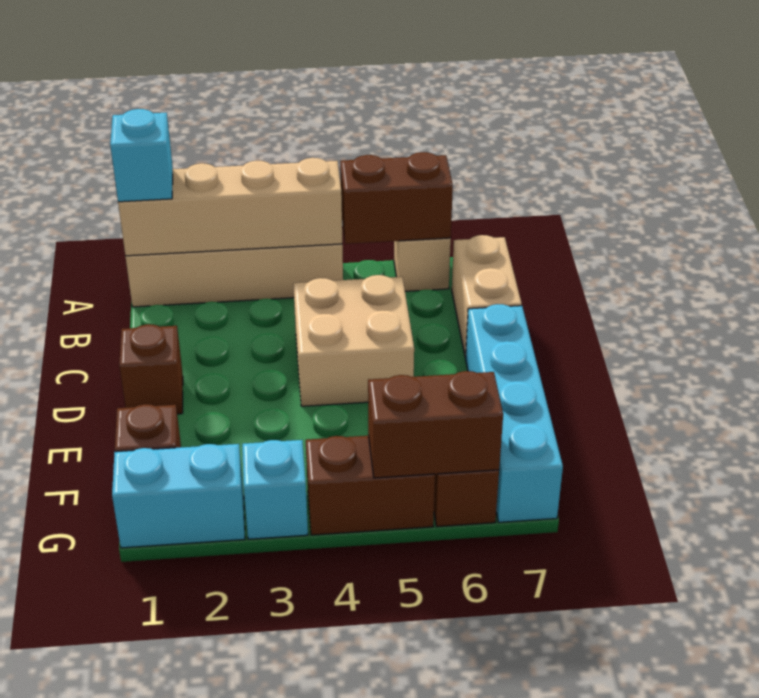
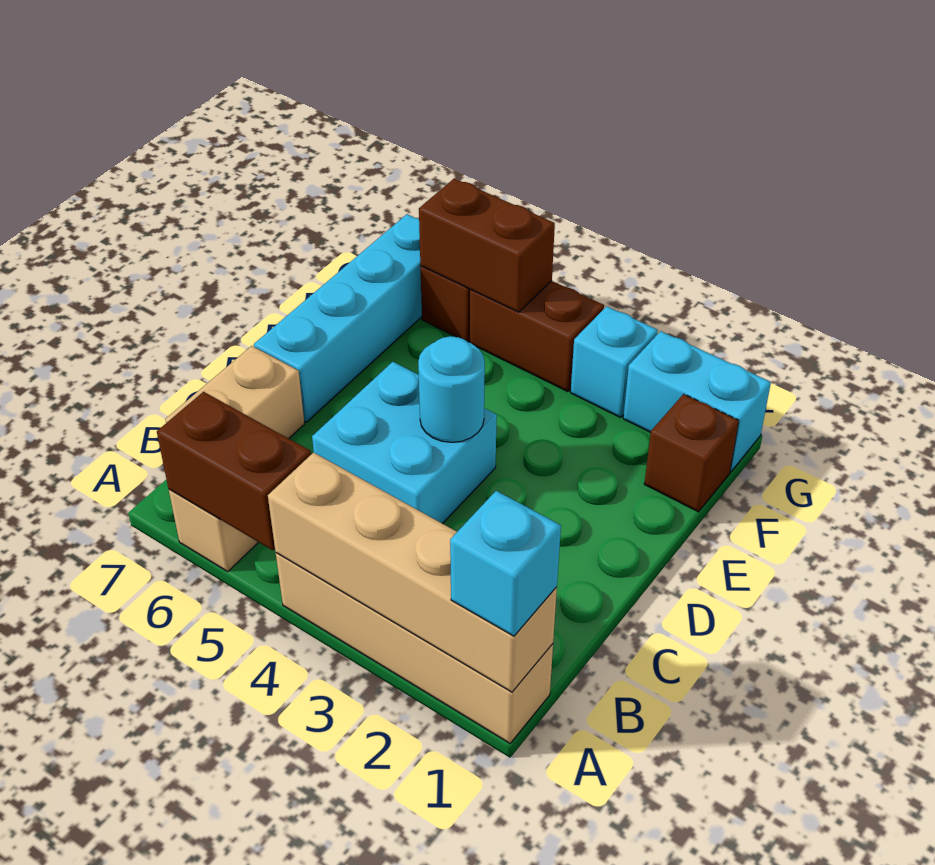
tan 2x2 brick [293,275,414,406] -> cyan 2x2 brick [312,362,497,524]
brown 1x1 brick [119,324,183,414] -> none
none -> cyan 1x1 round brick [418,336,485,442]

